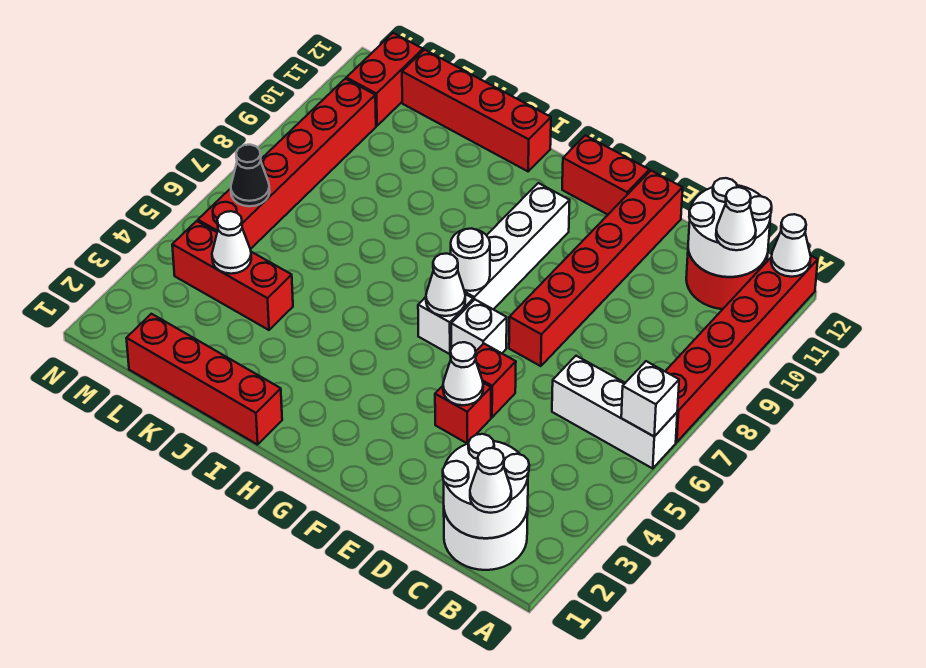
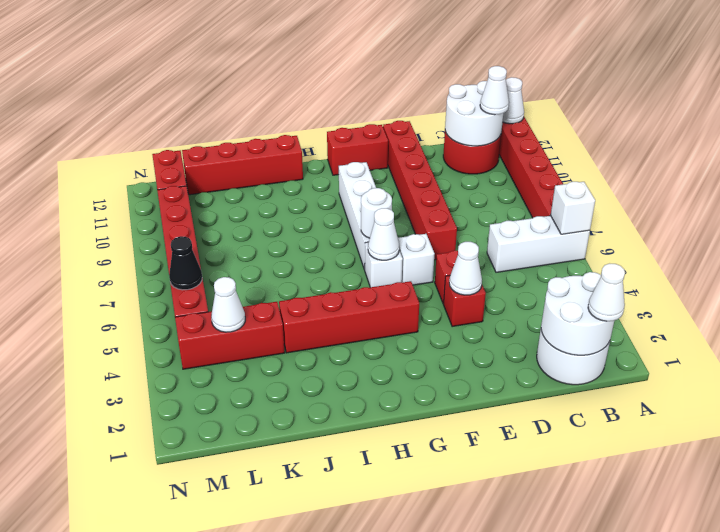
red 1x4 brick [126,314,282,445] -> red 1x4 brick moved to [279,281,419,353]

